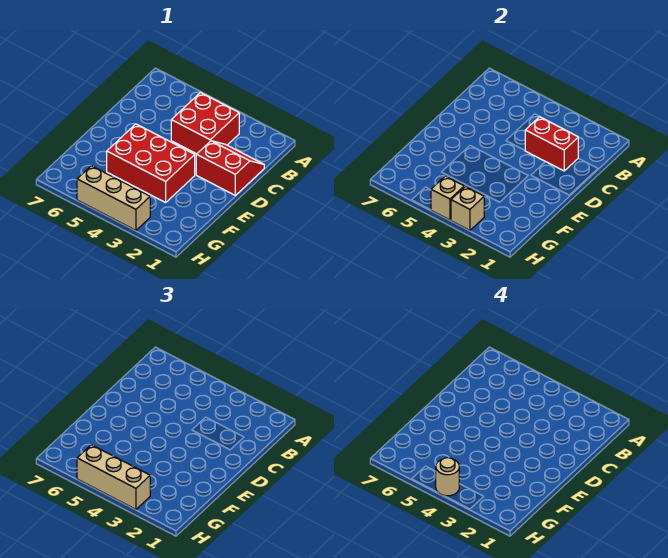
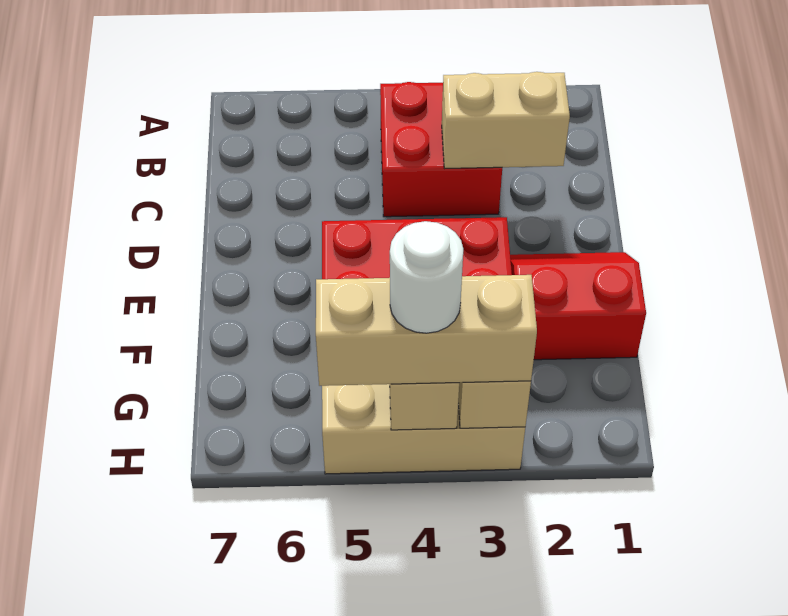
red 2x2 slope [196,141,264,195] -> red 2x2 slope moved to [510,252,646,360]
red 1x2 brick [525,117,578,171] -> tan 1x2 brick [442,72,570,168]
tan 1x1 round brick [436,458,459,496] -> white 1x1 round brick [390,221,463,333]

